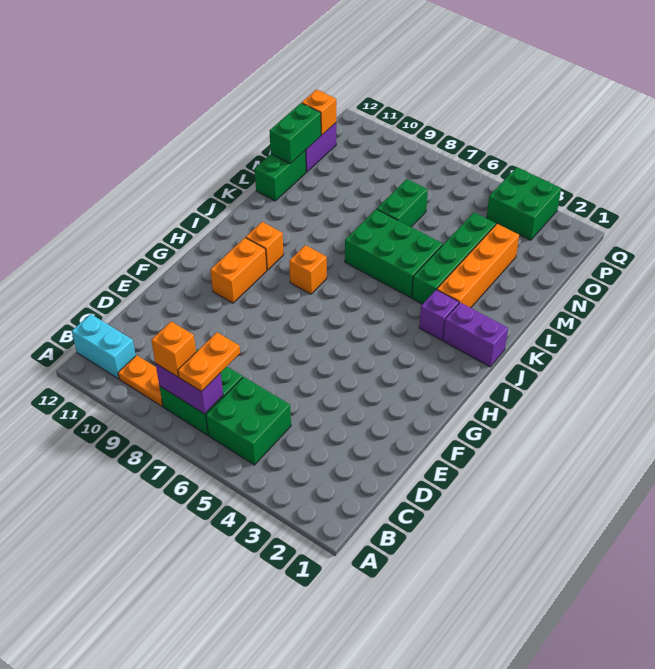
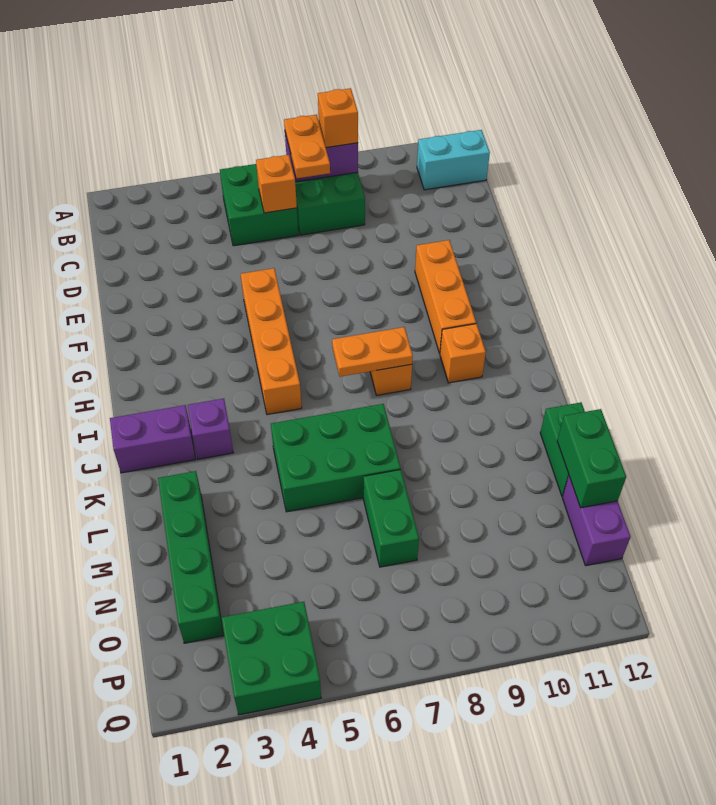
orange 1x2 plate [118,355,163,406] -> orange 1x2 plate moved to [332,327,413,377]
orange 1x2 brick [210,238,267,303] -> orange 1x3 brick [415,240,476,353]
orange 1x4 brick [437,224,519,308] -> orange 1x4 brick moved to [241,268,302,415]
green 1x4 brick [412,212,496,304] -> green 1x4 brick moved to [158,471,224,643]
orange 1x1 brick [302,89,336,135] -> orange 1x1 brick moved to [256,155,297,213]

